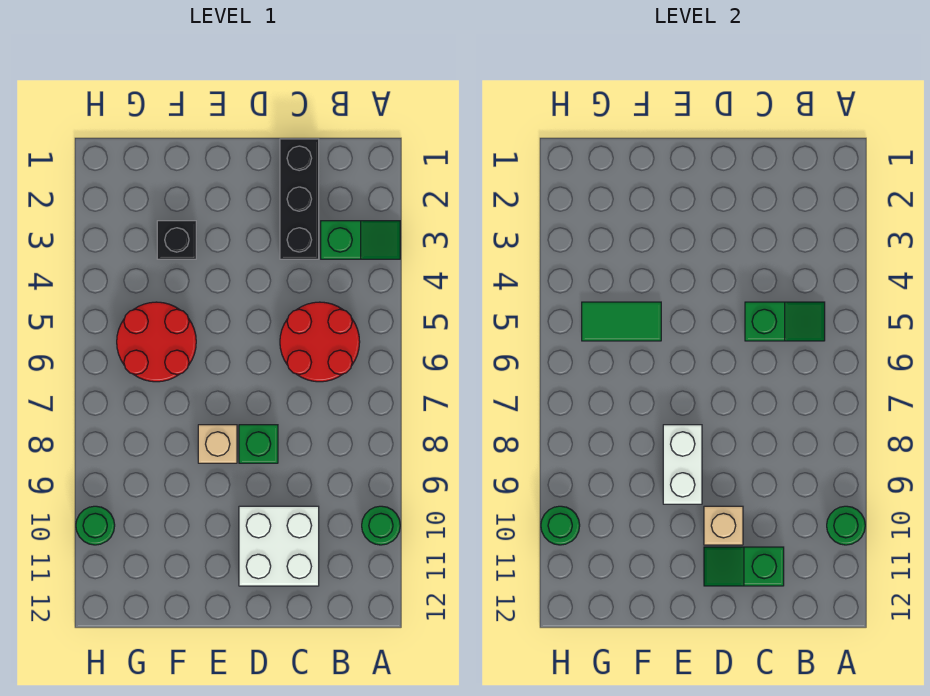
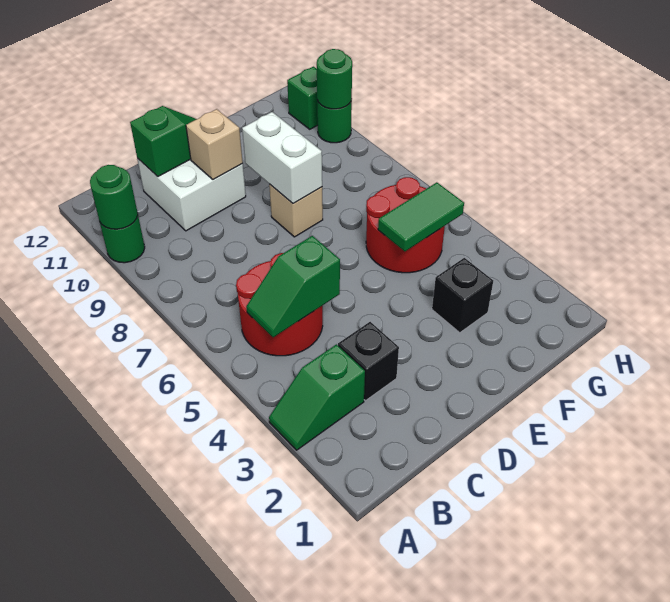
black 1x3 brick [280,139,319,259] -> black 1x1 brick [338,322,399,401]
green 1x1 brick [239,425,278,463] -> green 1x1 brick moved to [287,67,318,129]

